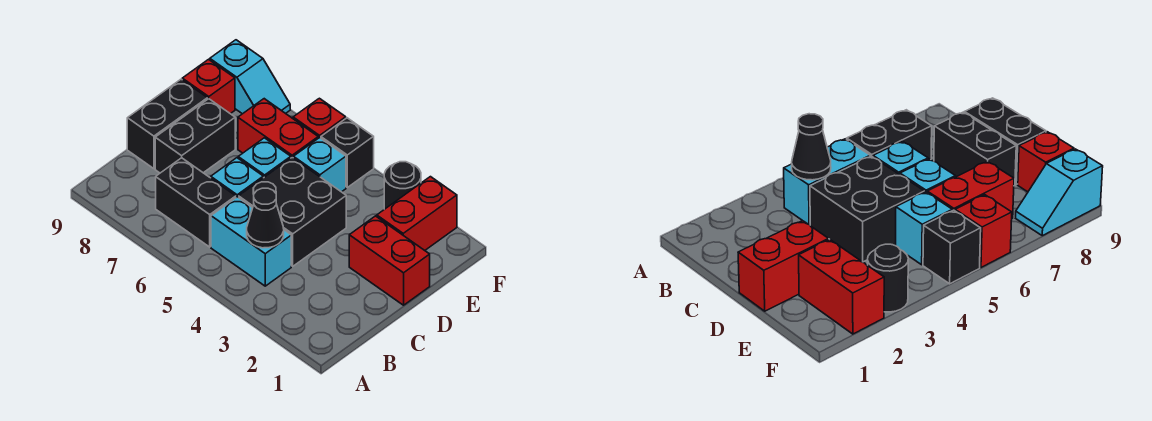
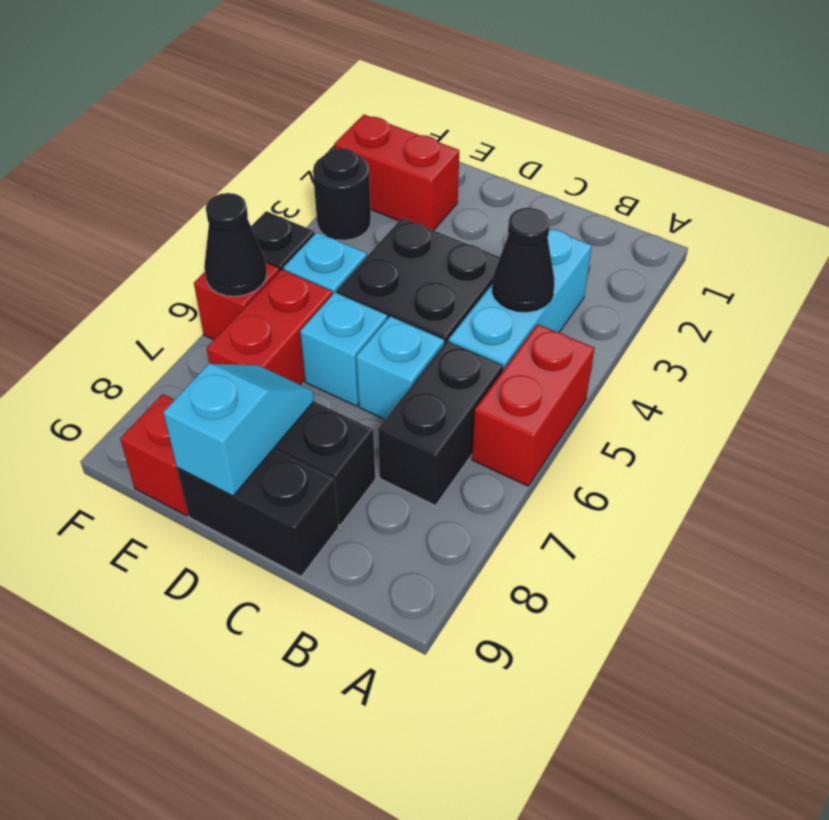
cyan 1x2 brick [211,197,291,286] -> cyan 1x3 brick [449,229,592,370]
red 1x2 brick [349,216,430,305] -> red 1x2 brick moved to [472,324,595,486]
none -> black 1x1 cone [204,193,267,296]
cyan 1x2 slope [210,40,290,114] -> cyan 1x2 slope moved to [163,364,314,496]

